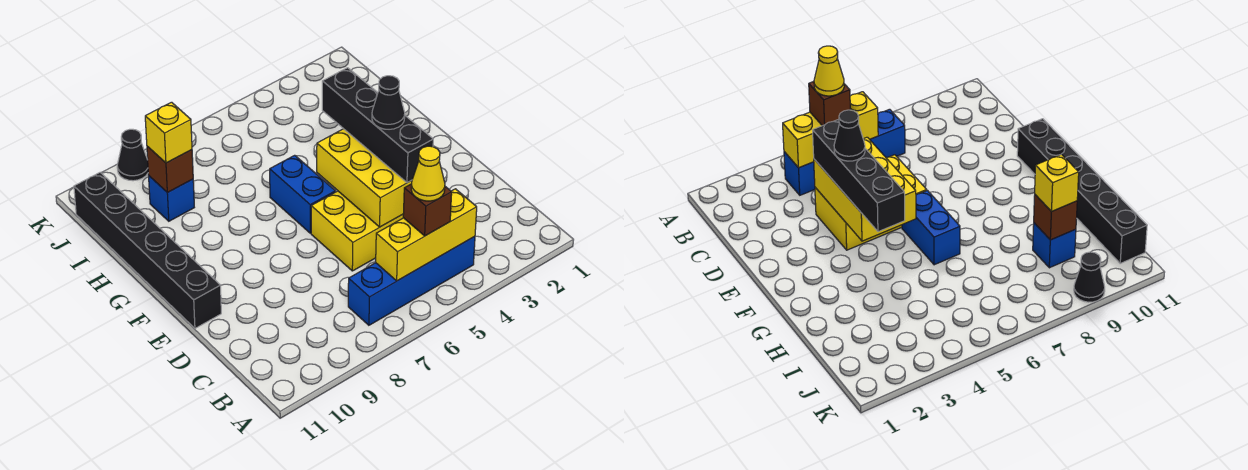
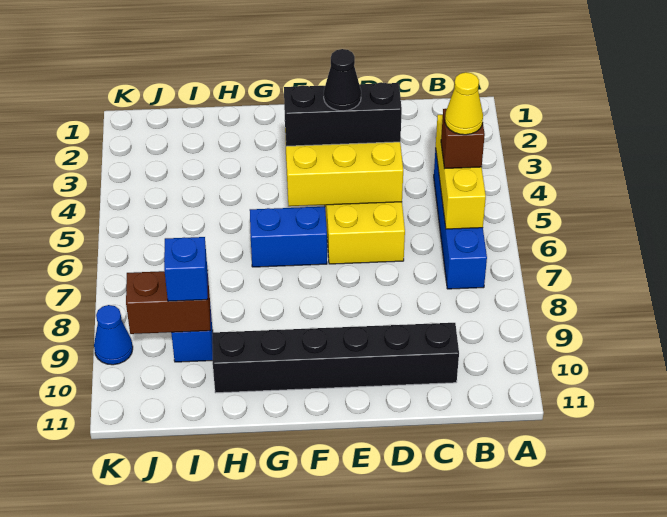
black 1x4 brick [322,68,433,183] -> black 1x3 brick [284,82,402,146]
black 1x6 brick [74,173,221,328] -> black 1x6 brick moved to [212,323,459,393]
brown 1x1 brick [147,146,193,193] -> brown 1x2 brick [126,271,210,334]
yellow 1x1 brick [145,102,192,163] -> blue 1x1 brick [164,237,208,301]
black 1x1 cone [117,129,148,181] -> blue 1x1 cone [94,305,133,365]

